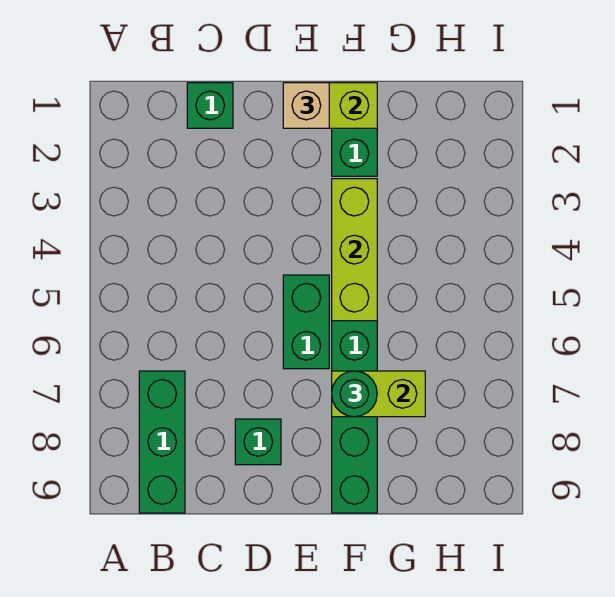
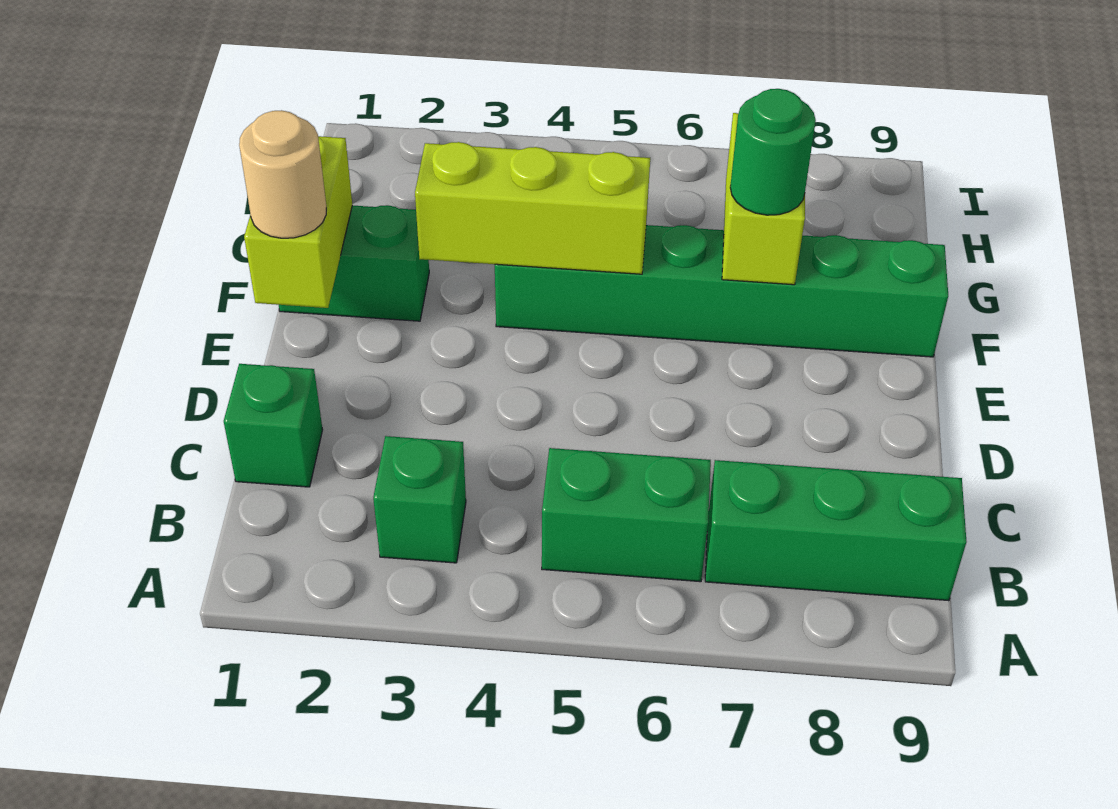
green 1x1 brick [235,419,281,465] -> green 1x1 brick moved to [373,436,466,563]
tan 1x1 brick [283,83,329,128] -> tan 1x1 round brick [239,110,326,238]
green 1x2 brick [283,275,329,369] -> green 1x2 brick moved to [542,448,711,582]

